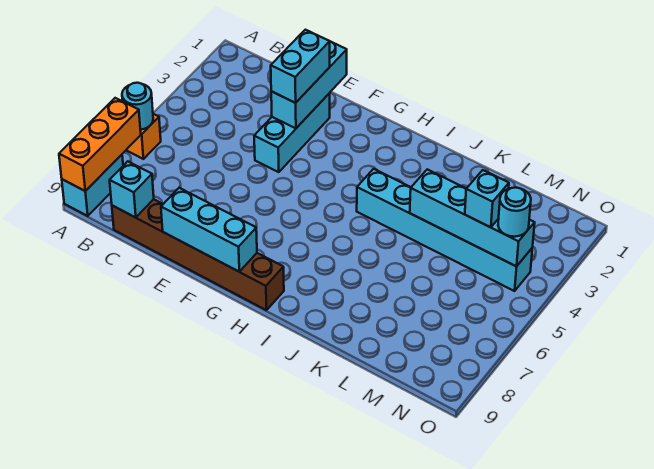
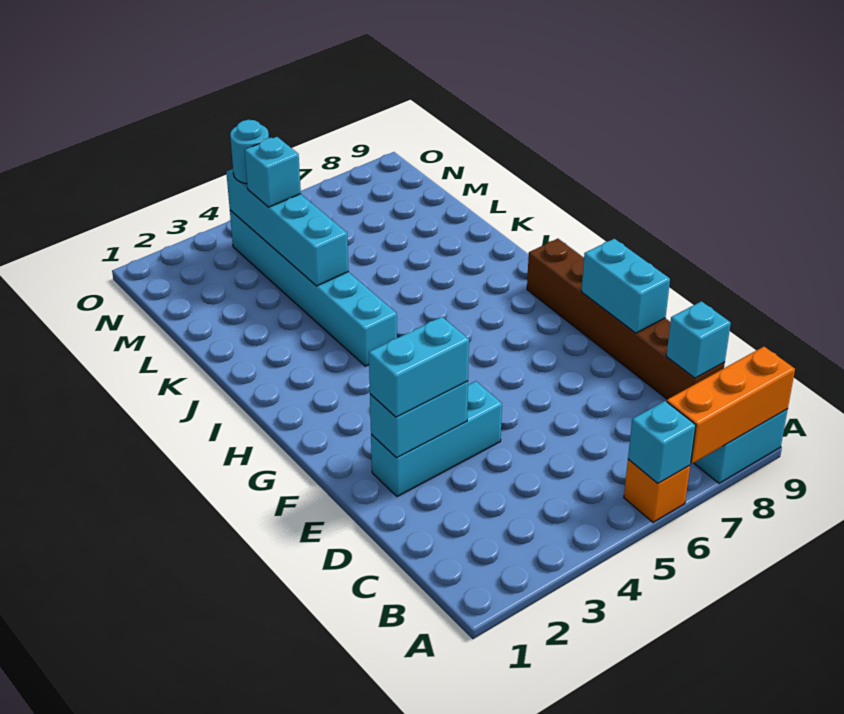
cyan 1x1 round brick [122,83,153,130] -> cyan 1x1 brick [628,401,696,483]
cyan 1x3 brick [271,42,347,128] -> cyan 1x2 brick [370,381,468,458]
cyan 1x3 brick [161,188,257,272] -> cyan 1x2 brick [581,239,670,333]

